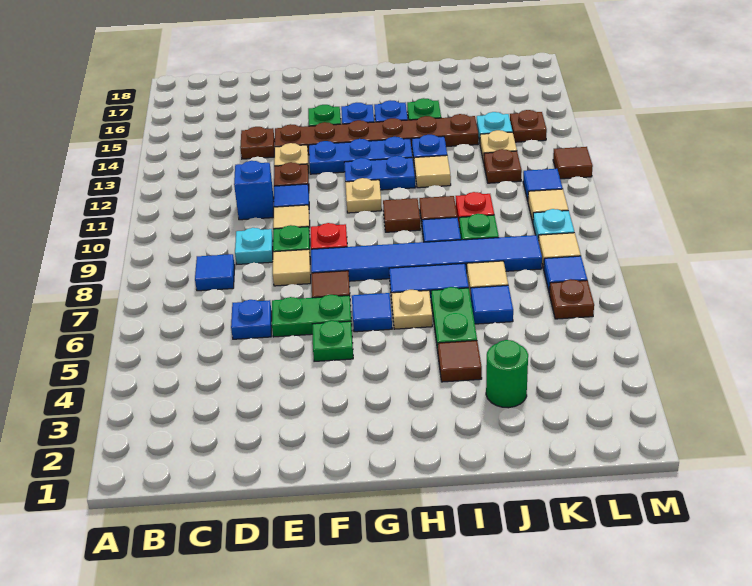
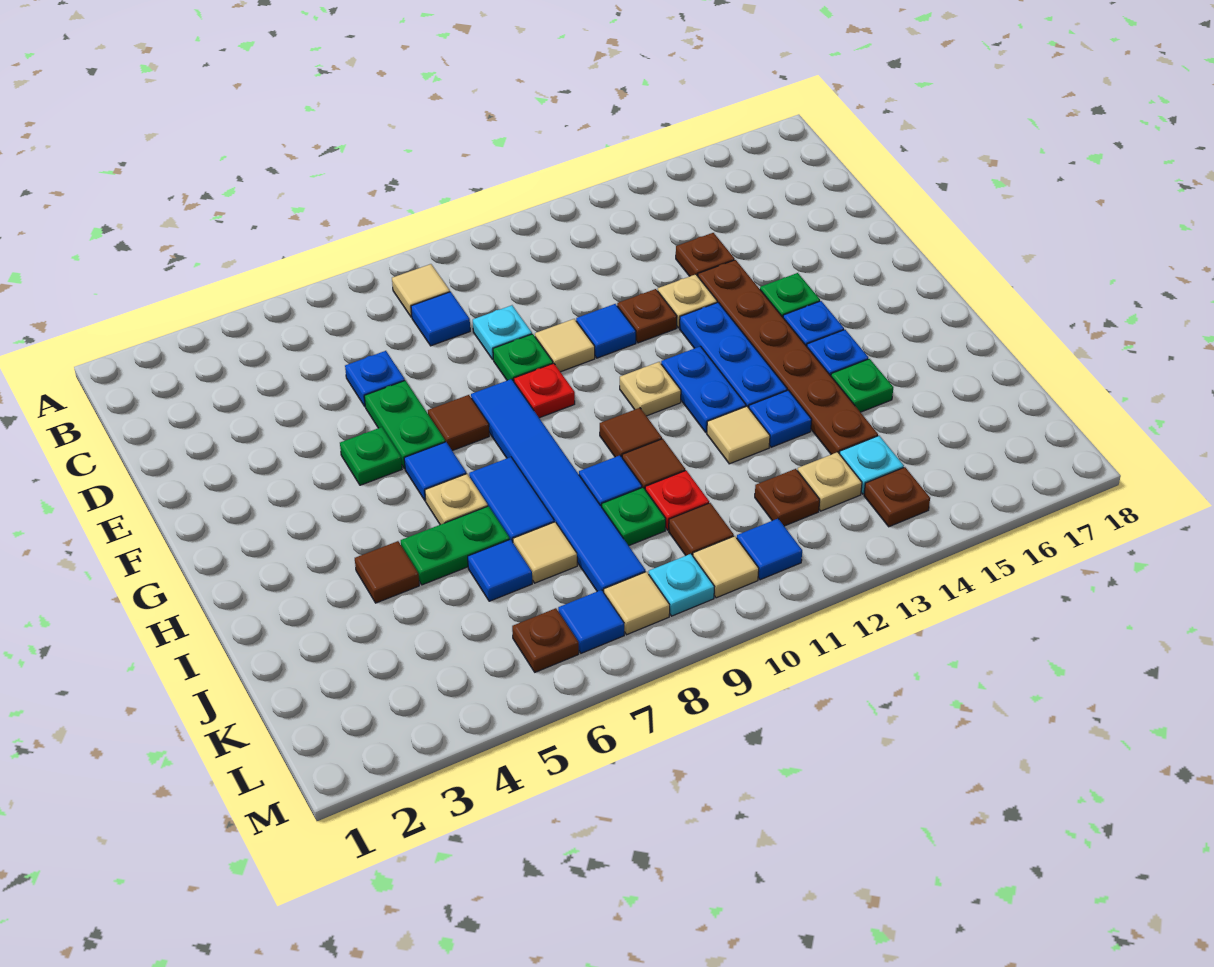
blue 1x1 brick [234,161,274,220] -> none
tan 1x1 tile [272,249,311,286] -> tan 1x1 tile moved to [392,264,450,317]
green 1x1 round brick [486,340,528,408] -> none
brown 1x1 tile [553,147,593,179] -> brown 1x1 tile moved to [669,503,734,556]

